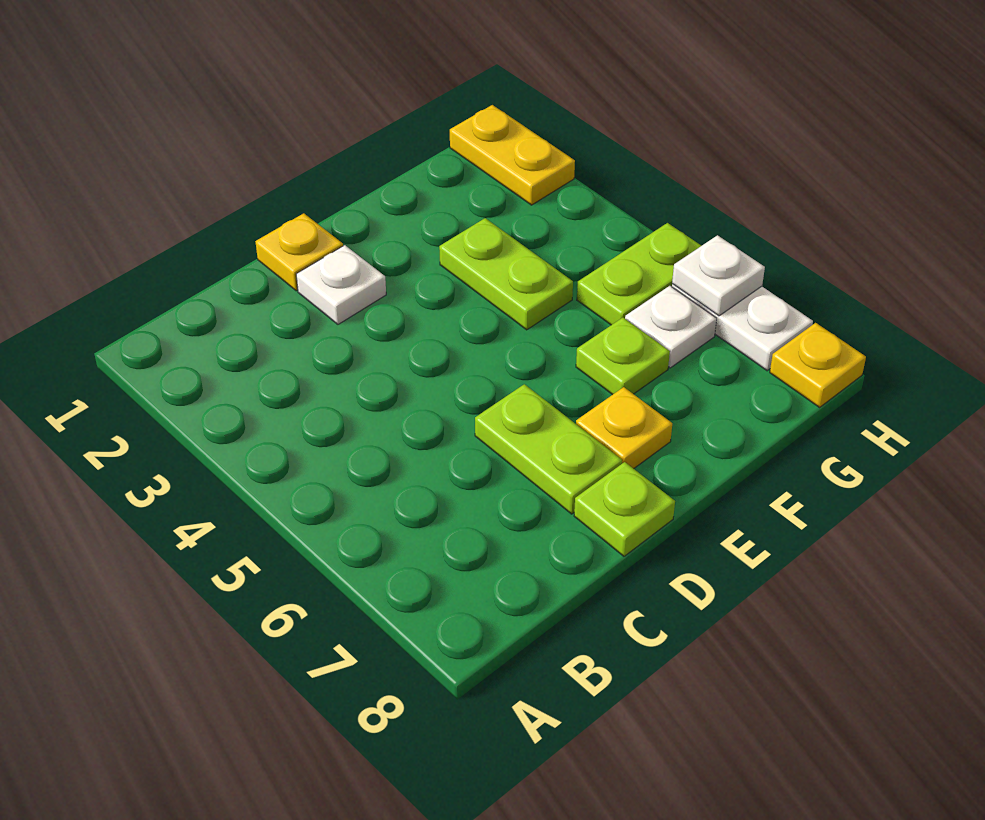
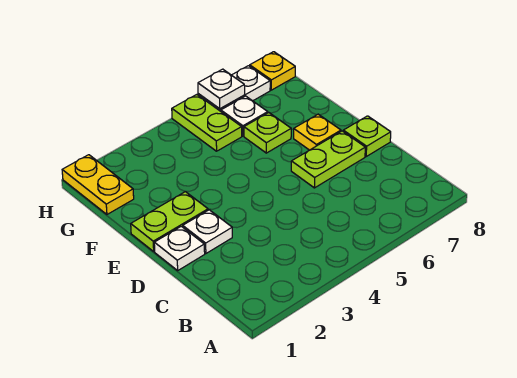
yellow 1x1 plate [255,213,343,291] -> white 1x1 plate [154,226,205,270]
lime 1x2 plate [439,218,573,330] -> lime 1x2 plate moved to [131,192,208,251]
yellow 1x2 plate [450,105,575,205] -> yellow 1x2 plate turned to [62,155,134,214]

